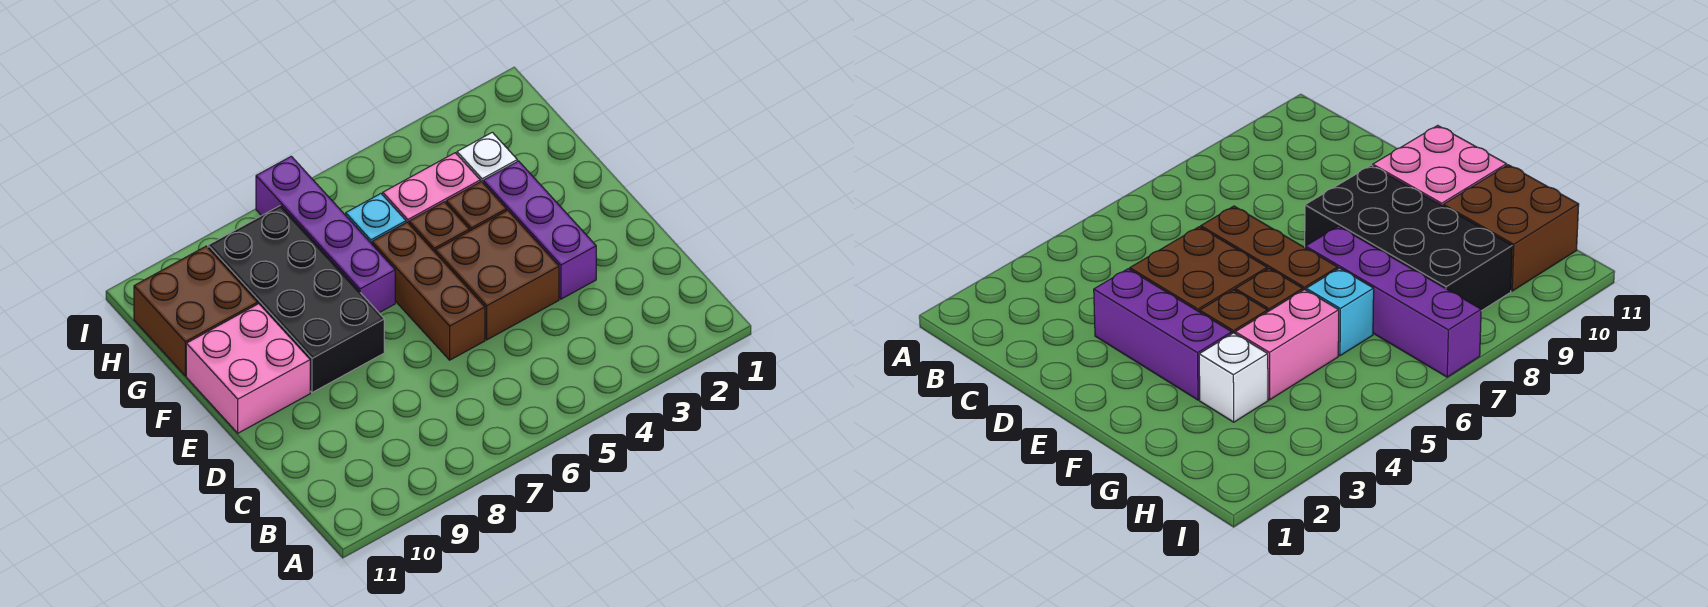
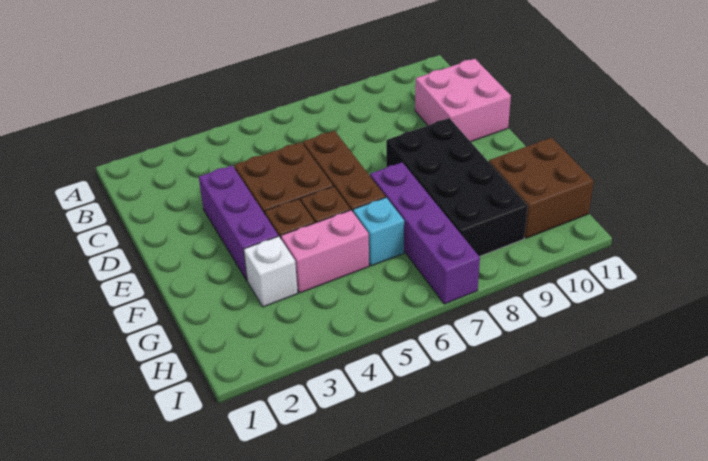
pink 2x2 brick [186,304,310,433] -> pink 2x2 brick moved to [415,59,511,142]

